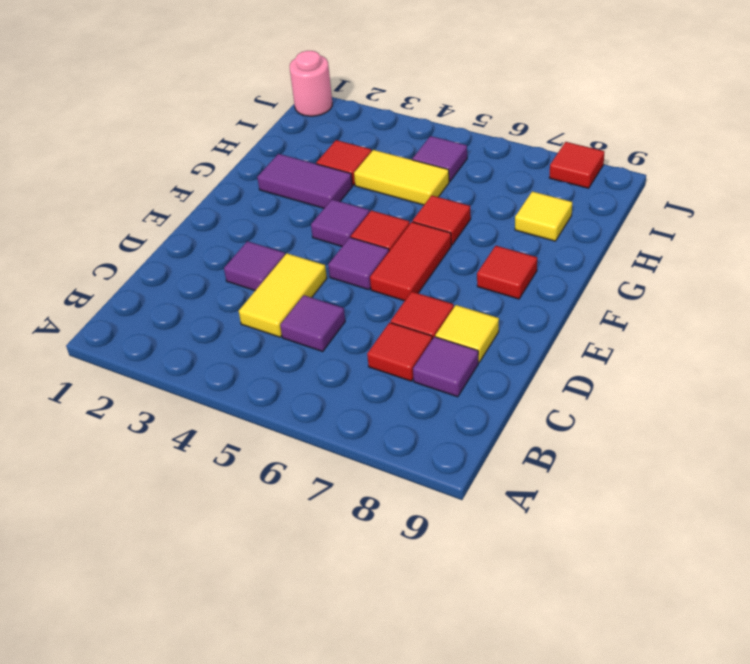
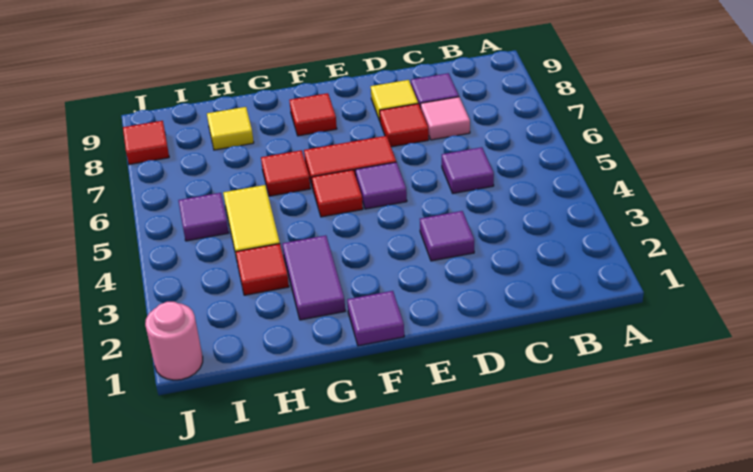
yellow 1x2 tile [239,253,327,337] -> none
red 1x1 tile [367,323,432,381] -> pink 1x1 tile [421,97,470,140]
purple 1x1 tile [311,199,369,246] -> purple 1x1 tile moved to [347,291,404,346]

